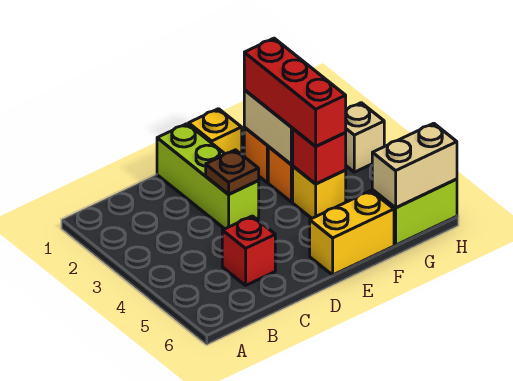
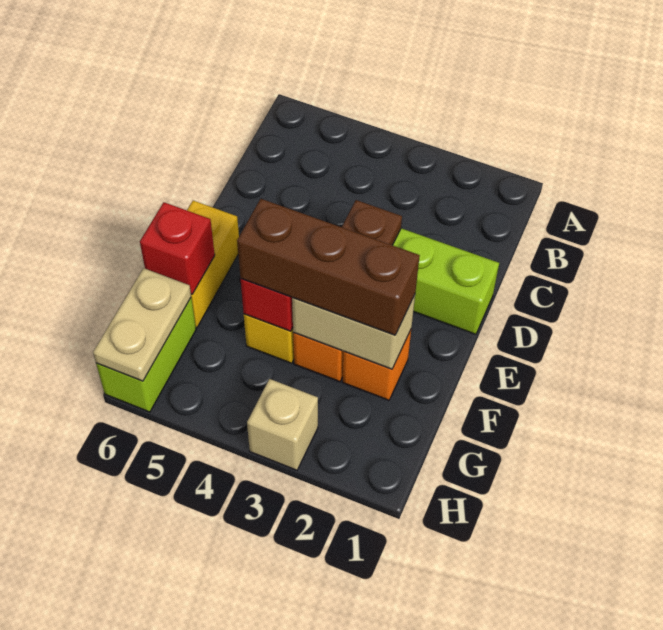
red 1x1 brick [222,216,275,285] -> red 1x1 brick moved to [140,202,215,294]
yellow 1x1 brick [189,109,242,155] -> none
red 1x3 brick [244,38,346,146] -> brown 1x3 brick [237,199,420,335]
tan 1x2 brick [372,123,457,208] -> tan 1x2 plate [93,268,191,381]

